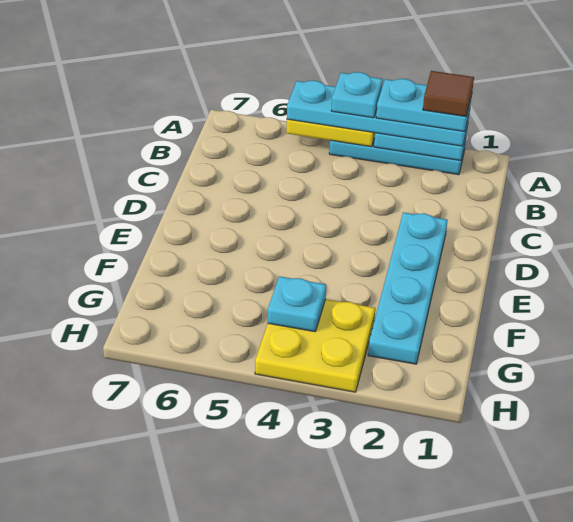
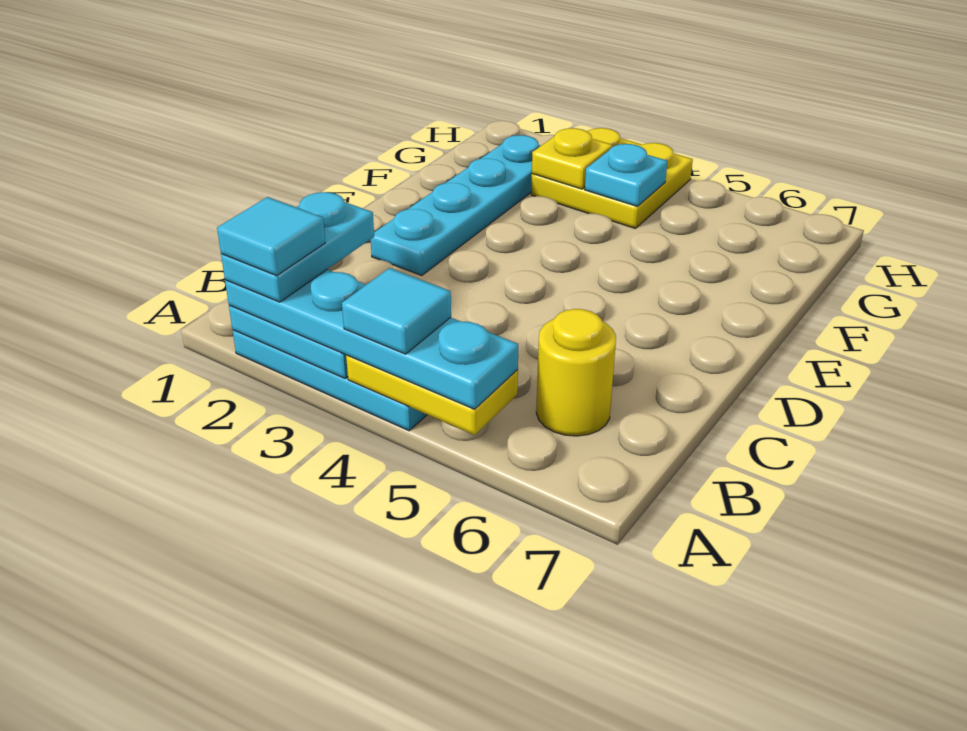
cyan 1x2 plate [376,79,472,132] -> cyan 1x2 plate turned to [221,192,374,302]
brown 1x1 tile [423,71,474,117] -> cyan 1x1 tile [217,197,325,276]
cyan 1x1 plate [331,72,383,118] -> cyan 1x1 tile [342,268,451,354]
none -> yellow 1x1 round brick [536,309,616,436]
none -> yellow 1x1 plate [532,128,613,189]

